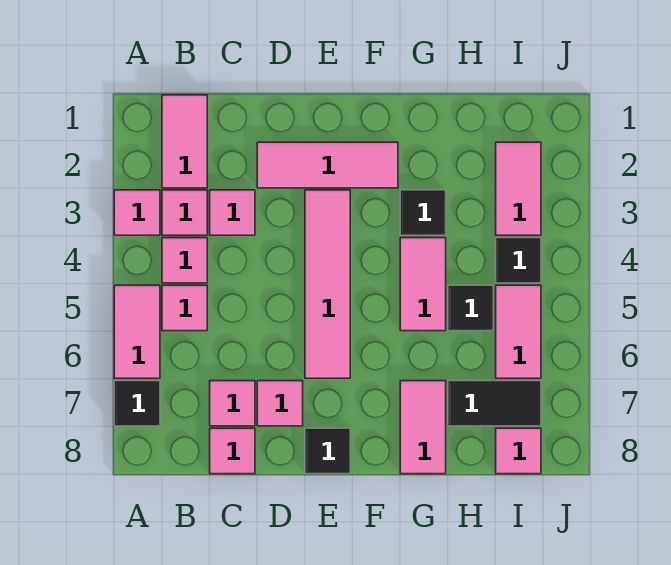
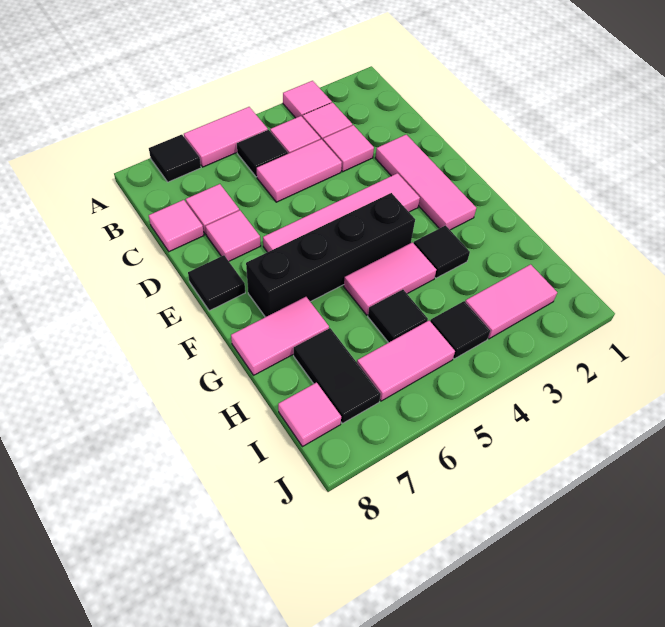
pink 1x2 tile [162,95,207,188] -> pink 1x2 tile moved to [257,139,342,202]
pink 1x1 tile [162,285,207,331] -> black 1x1 tile [237,130,288,177]
none -> black 1x4 brick [246,193,415,317]

